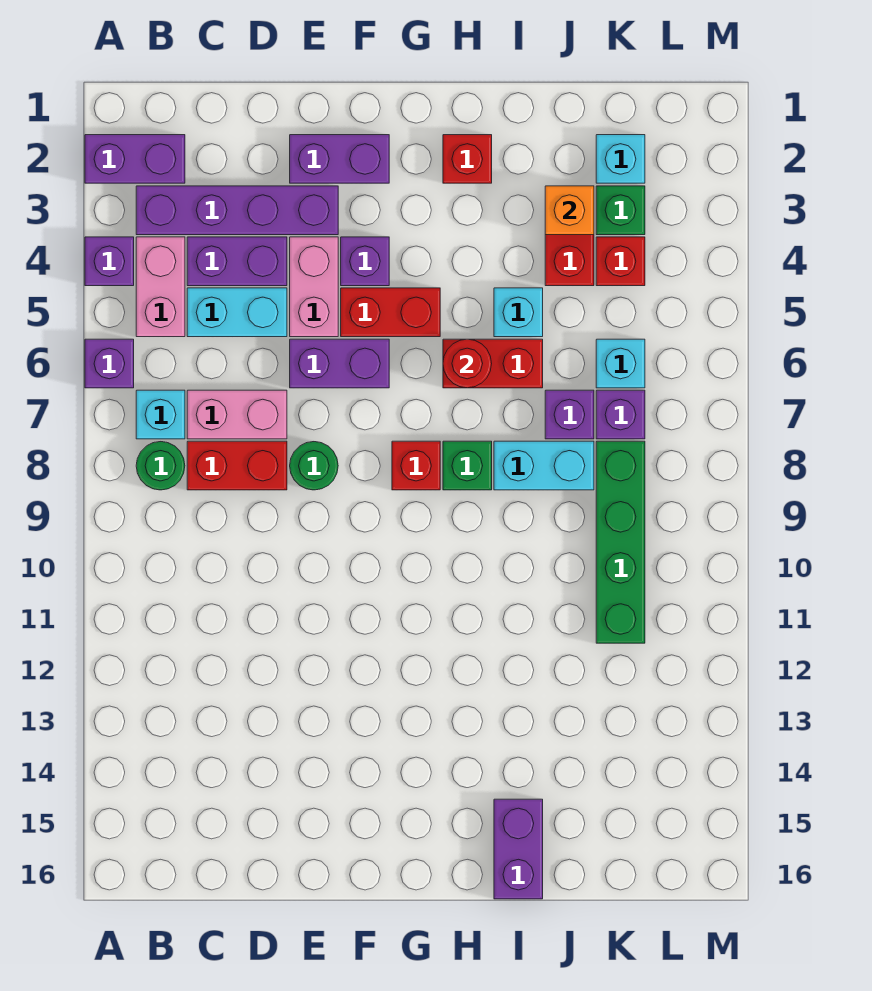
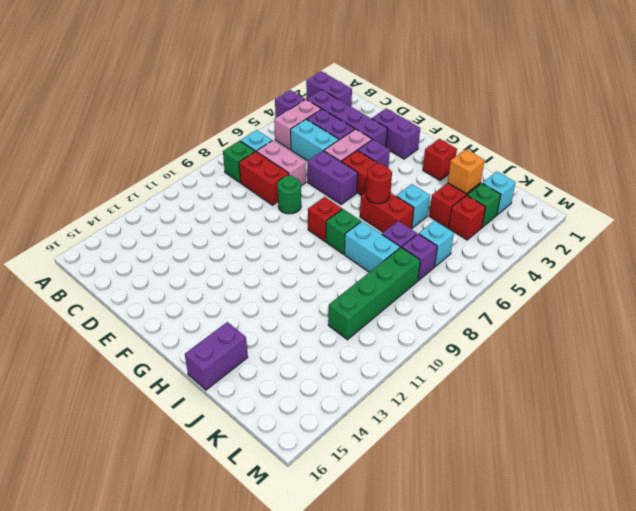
purple 1x1 brick [85,339,134,388] -> none
green 1x1 round brick [136,442,185,490] -> green 1x1 brick [223,141,255,183]

